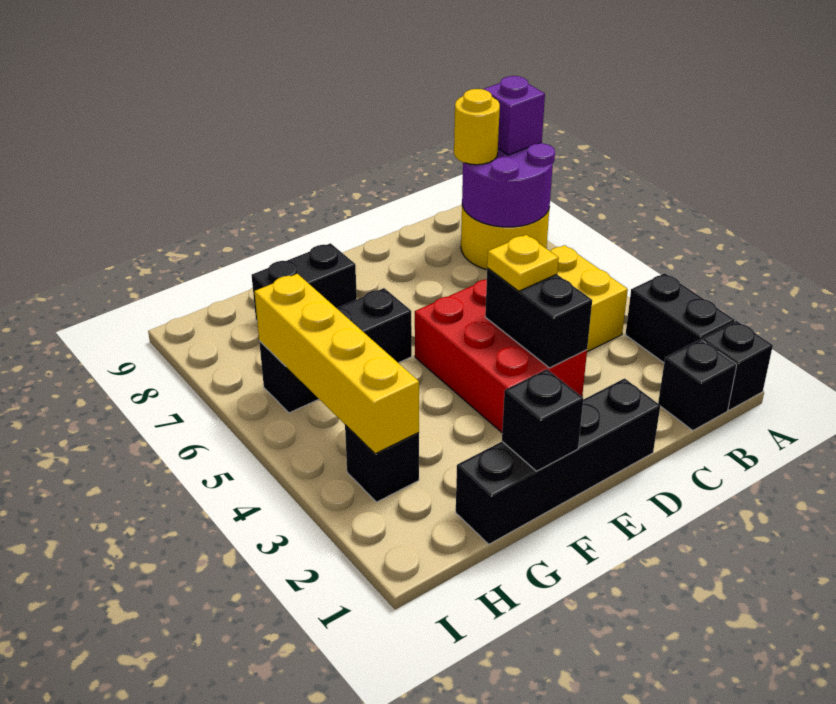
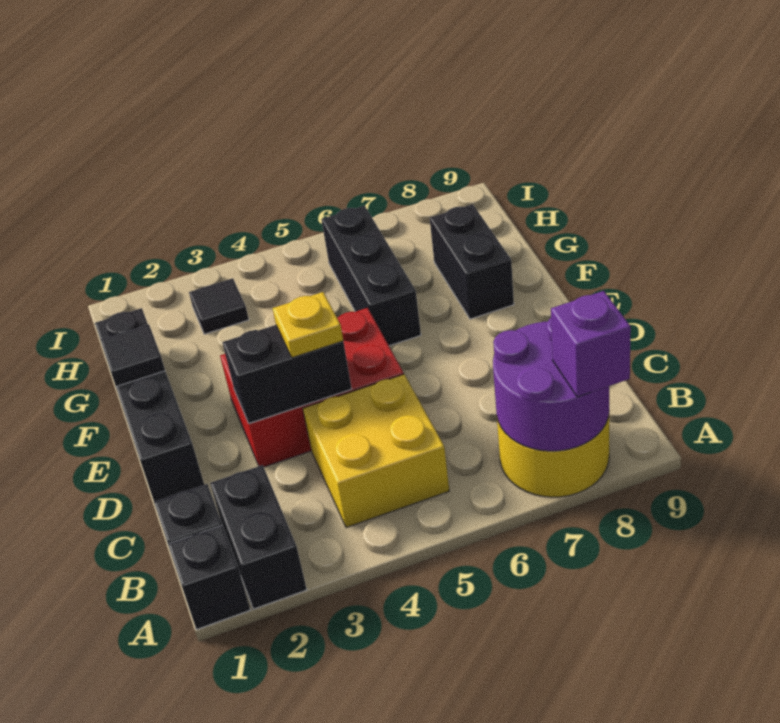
black 1x2 brick [625,273,734,363] -> black 1x2 brick turned to [210,465,307,609]
yellow 1x1 round brick [454,89,500,165] -> none
black 1x1 brick [502,369,583,471] -> black 1x1 tile [100,324,165,387]
black 1x1 brick [345,425,419,502] -> black 1x1 tile [189,278,249,334]
yellow 1x4 brick [254,274,419,454] -> none

